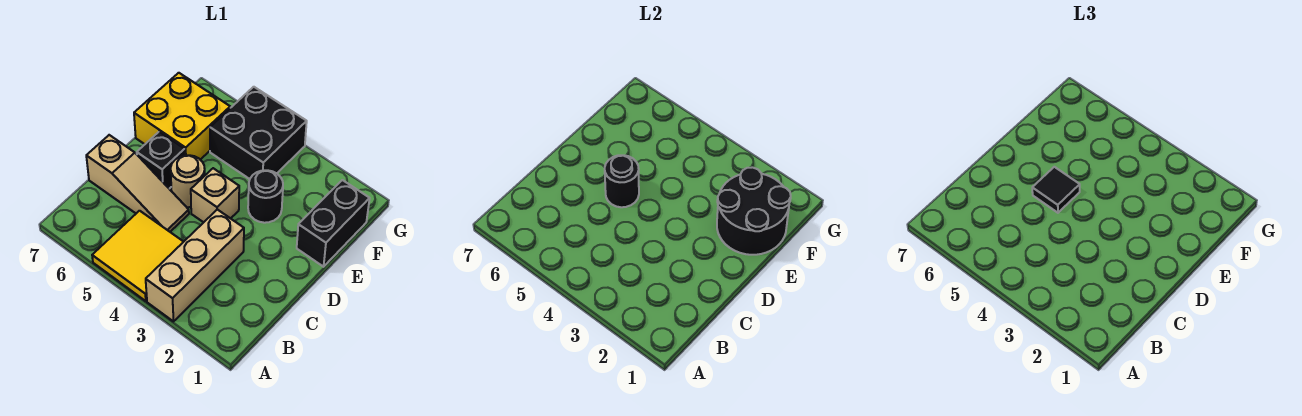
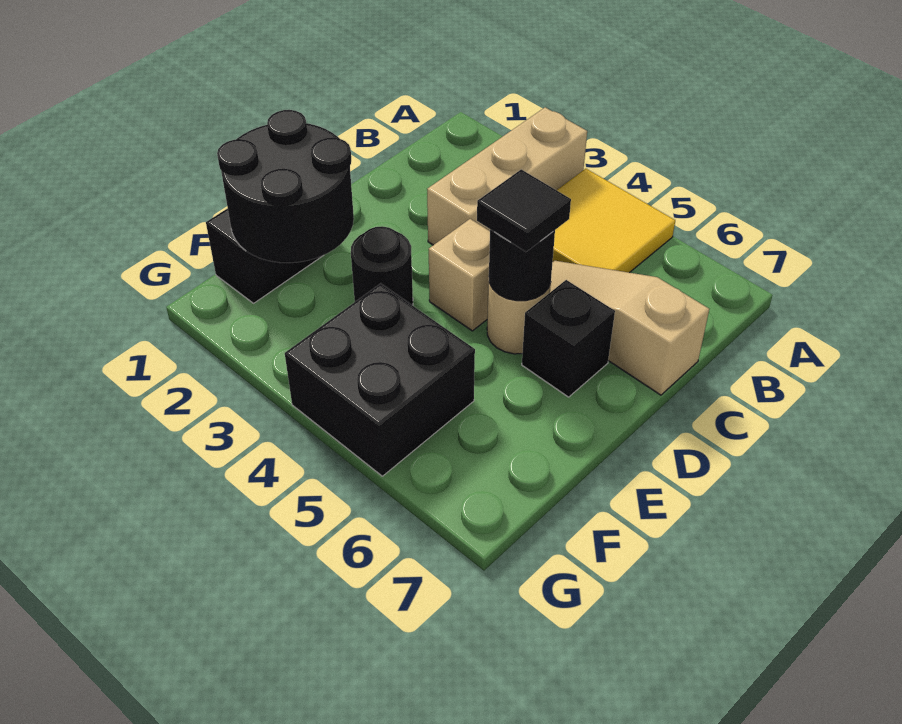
yellow 2x2 brick [134,73,230,160] -> none

